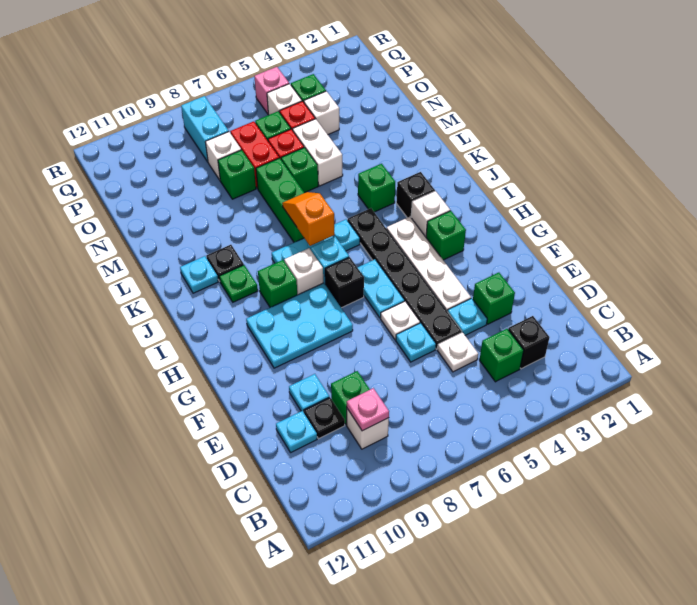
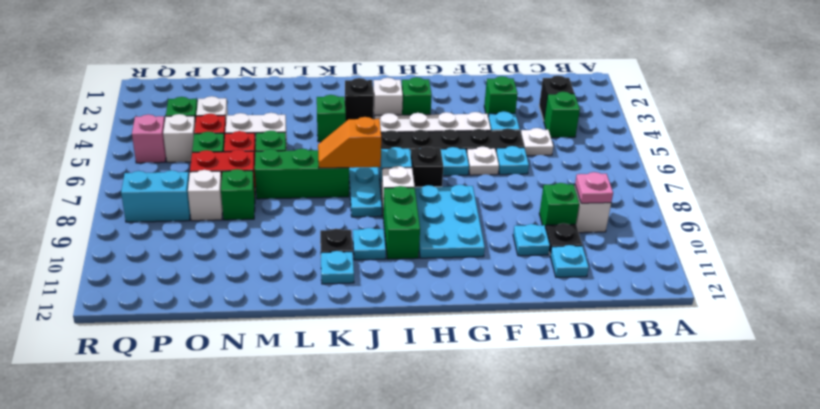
green 1x1 brick [258,260,297,307] -> green 1x2 brick [383,186,420,259]
green 1x1 plate [219,265,258,302] -> cyan 1x1 plate [353,228,386,260]

